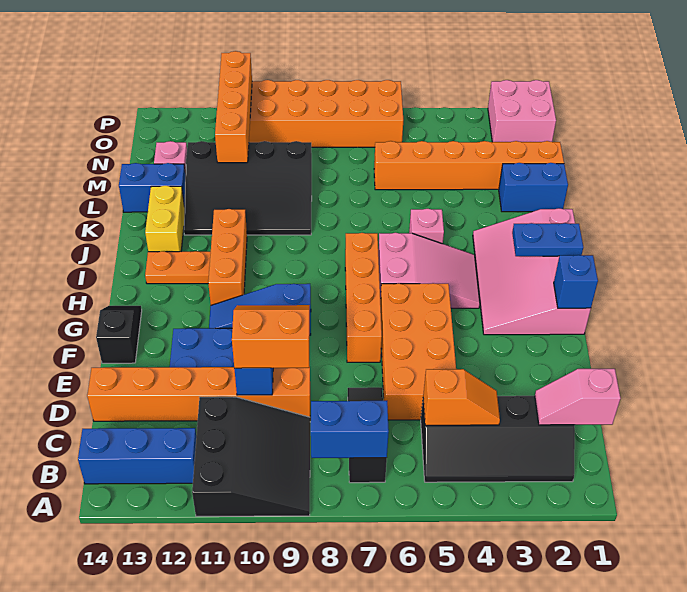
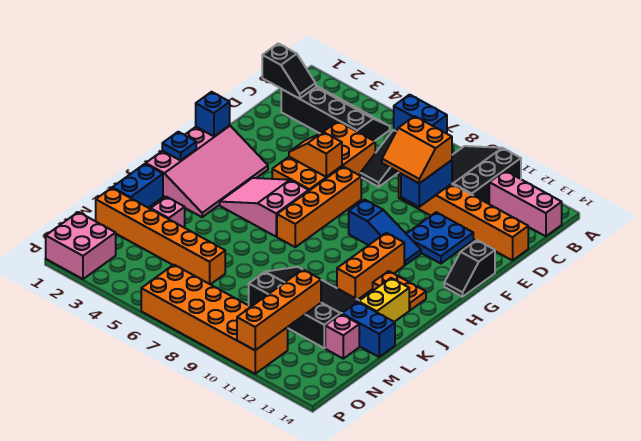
blue 1x3 brick [78,428,196,484] -> pink 1x3 brick [489,171,562,236]
pink 1x2 slope [535,369,621,425] -> black 1x2 slope [262,44,316,99]
orange 1x2 slope [423,369,500,425] -> orange 1x2 slope moved to [289,132,342,177]
blue 1x2 plate [512,223,583,256] -> blue 1x1 plate [162,132,196,160]
pink 1x1 brick [409,209,444,244] -> pink 1x1 brick moved to [151,197,185,228]
blue 1x2 brick [499,163,568,212] -> blue 1x2 brick turned to [112,164,163,208]

